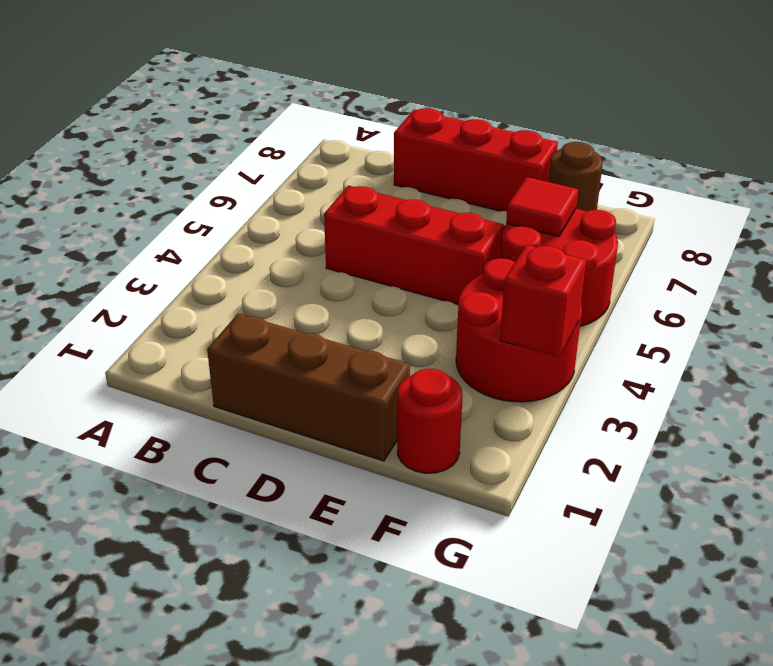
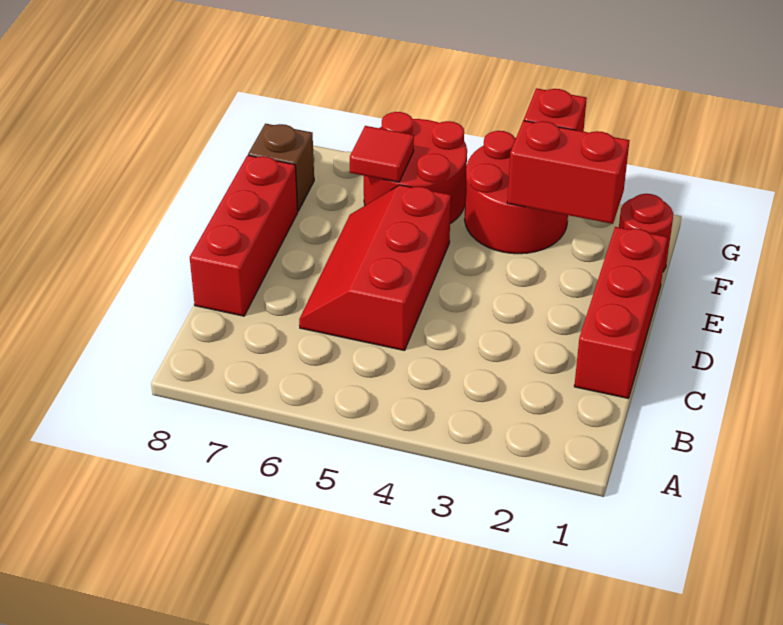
brown 1x3 brick [207,314,410,461] -> red 1x3 brick [574,227,668,398]
none -> red 1x2 brick [507,120,630,224]
brown 1x1 round brick [549,142,603,211] -> brown 1x1 brick [248,124,314,211]

